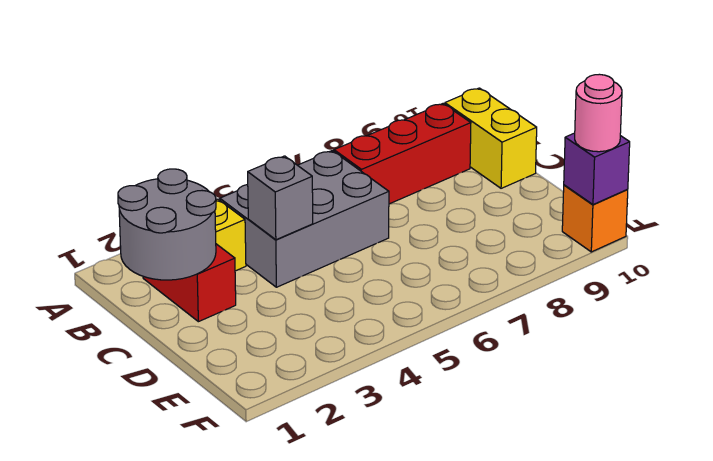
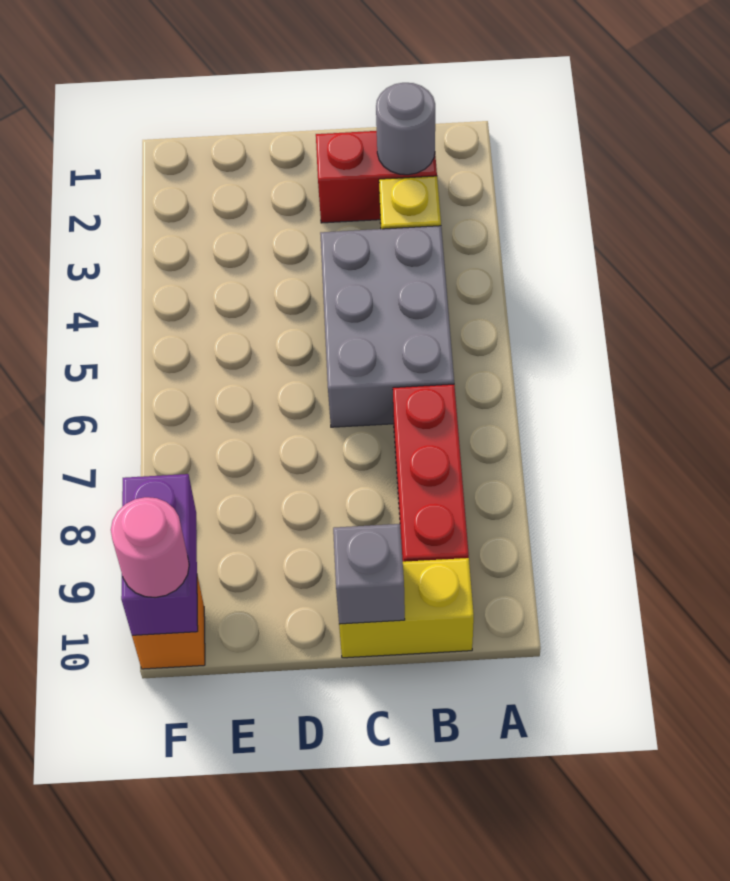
grey 2x2 round brick [118,169,216,280] -> grey 1x1 round brick [376,83,435,175]
grey 1x1 brick [248,156,313,240] -> grey 1x1 brick moved to [333,524,405,624]
purple 1x1 brick [564,133,630,205] -> purple 1x2 brick [121,474,198,635]

